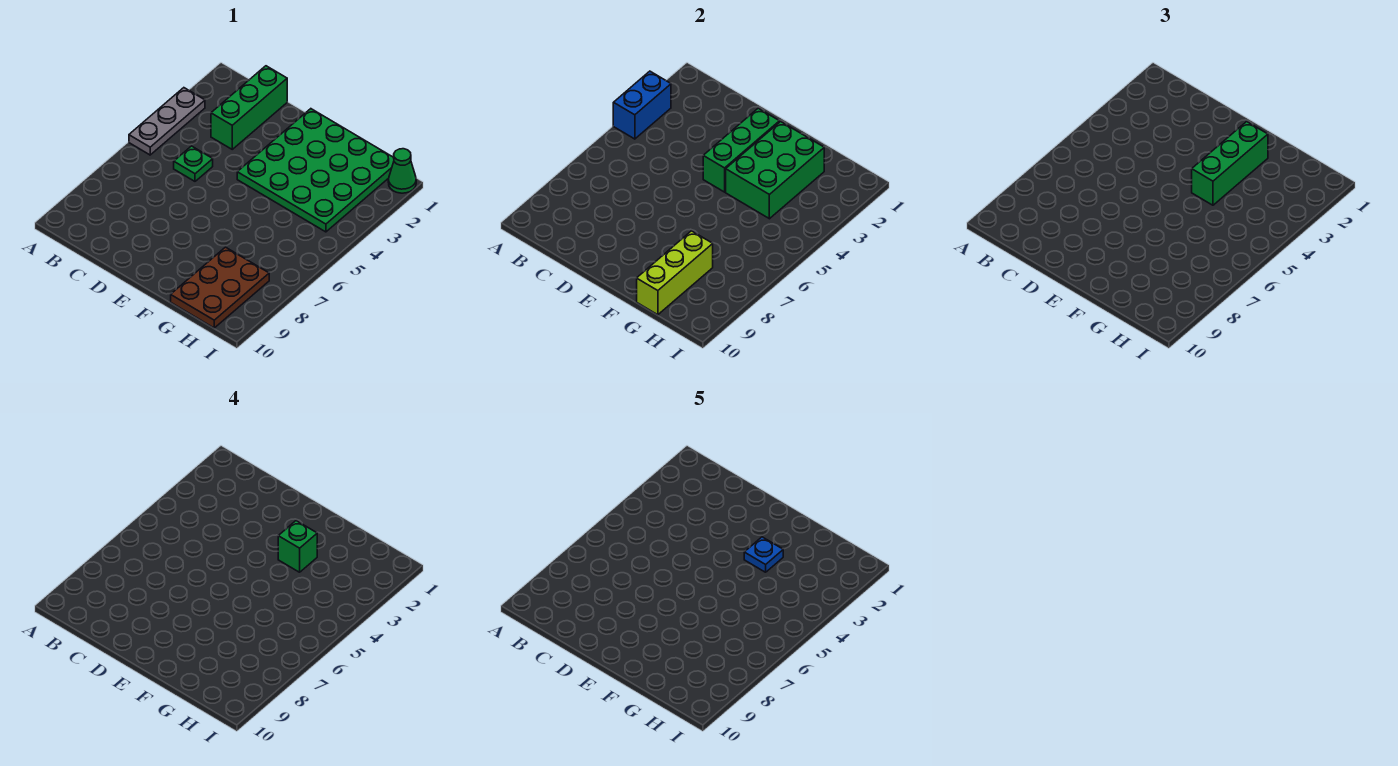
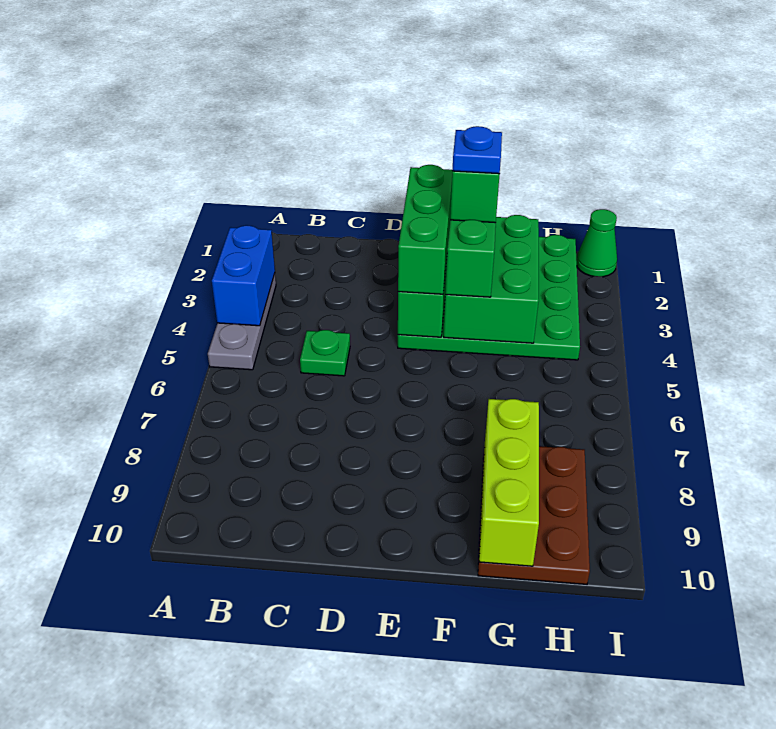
green 1x3 brick [211,66,287,149] -> green 1x3 brick moved to [398,165,452,294]

